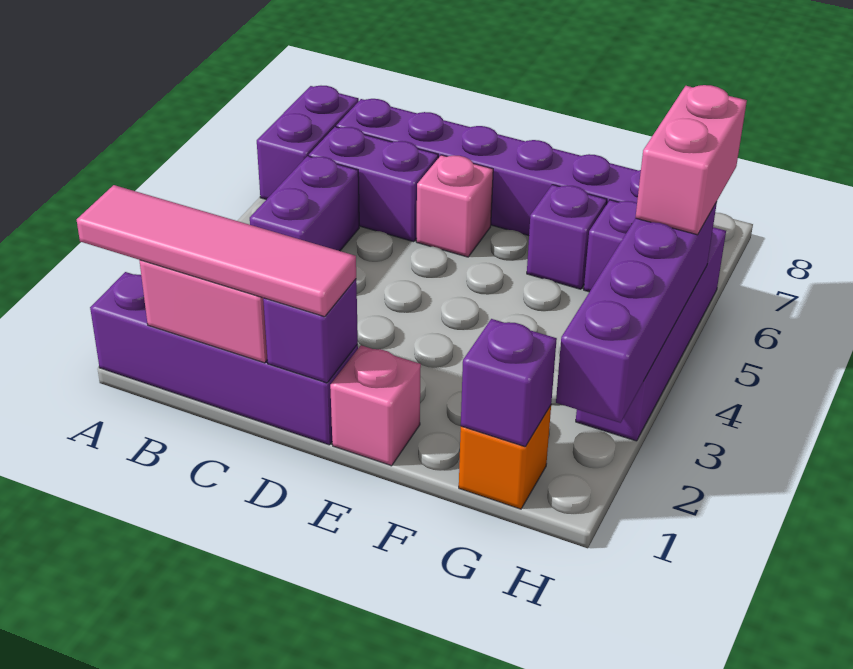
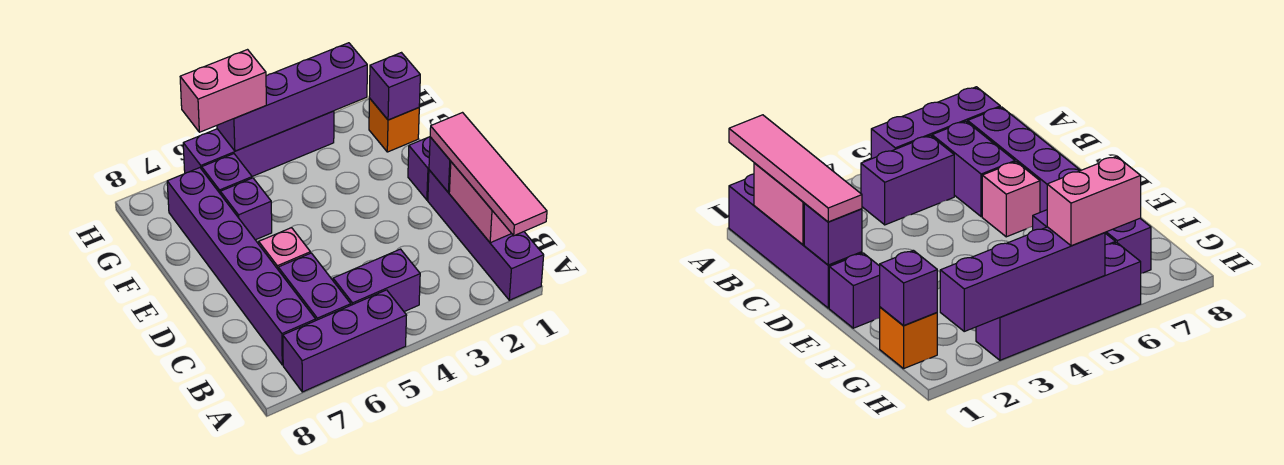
purple 1x2 brick [257,86,359,199] -> purple 1x3 brick [283,290,407,392]
pink 1x1 brick [330,345,421,466] -> purple 1x1 brick [408,137,430,200]

